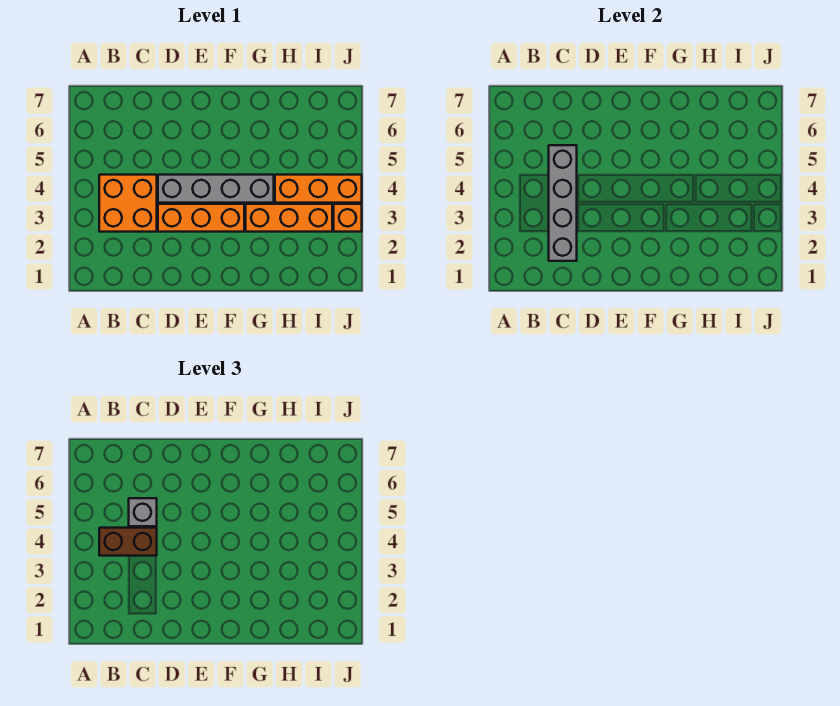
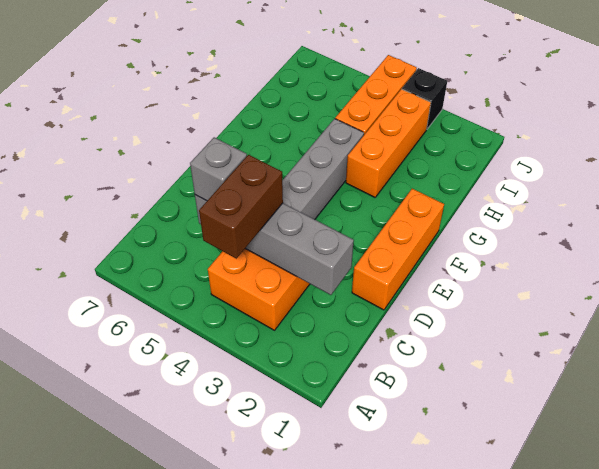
orange 1x3 brick [158,204,244,232] -> orange 1x3 brick moved to [352,189,444,310]
orange 1x1 brick [334,204,362,232] -> black 1x1 brick [402,68,447,129]

